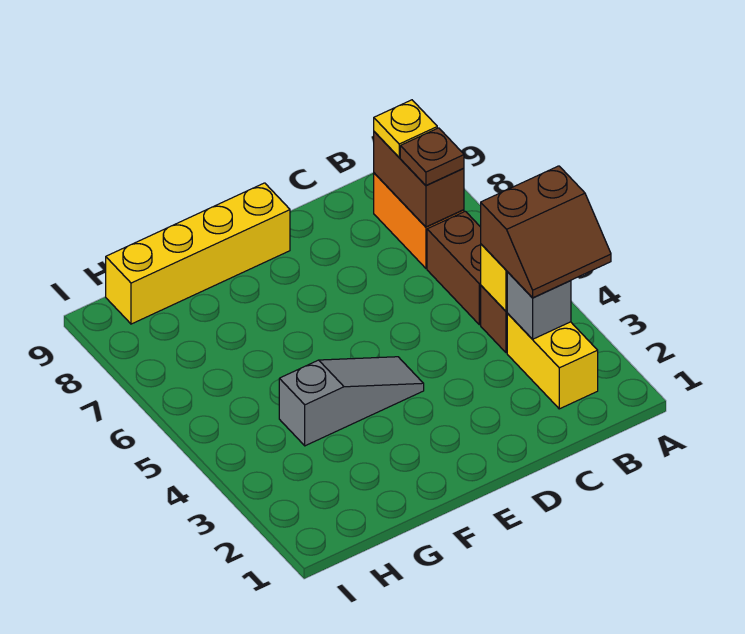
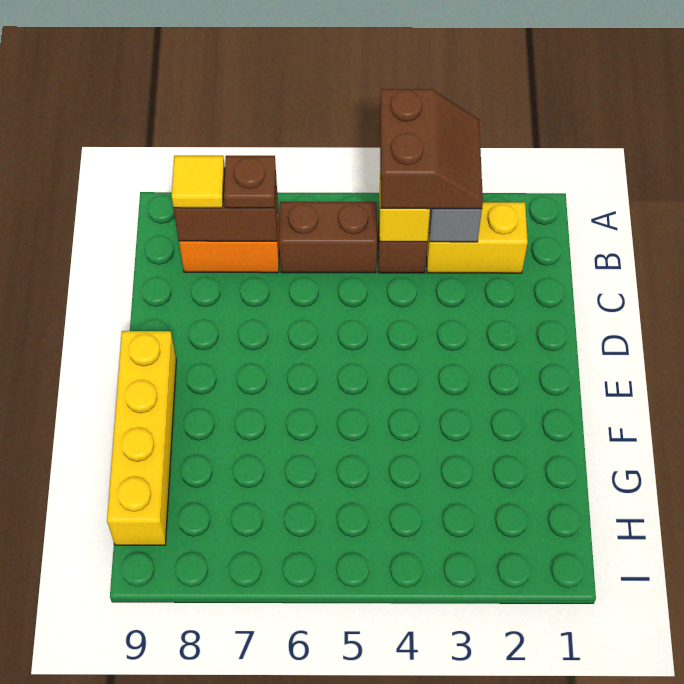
yellow 1x1 plate [374,100,437,157] -> yellow 1x1 tile [172,156,225,208]
grey 1x3 slope [279,357,424,446] -> none

